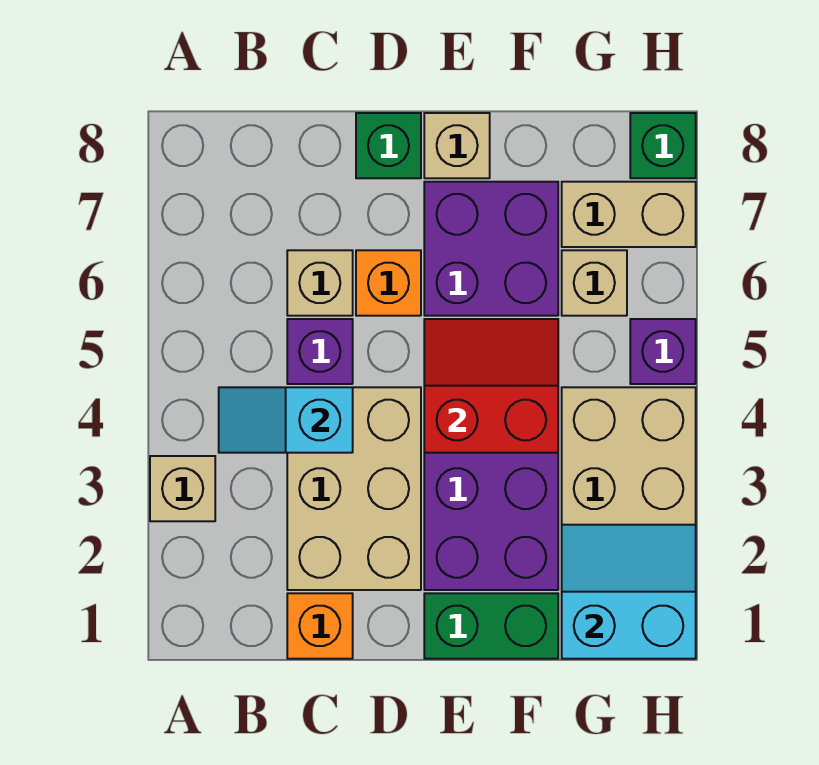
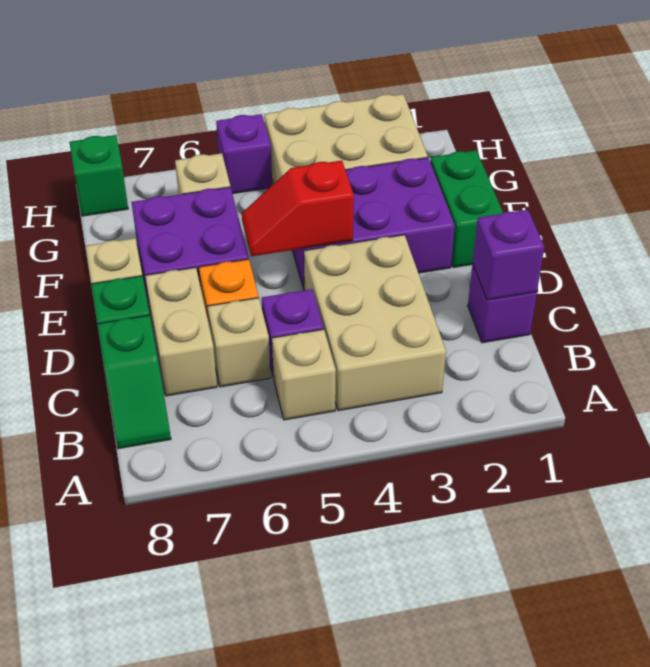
tan 1x1 brick [150,456,215,521] -> tan 1x1 brick moved to [272,329,336,420]
cyan 1x2 slope [219,387,353,453] -> none
none -> green 1x2 slope [97,315,171,449]
orange 1x1 brick [287,593,353,659] -> purple 1x1 brick [468,264,537,343]
none -> purple 1x1 brick [473,210,544,300]
tan 2x3 brick [287,387,421,590] -> tan 2x3 brick turned to [304,235,446,411]
red 2x2 slope [424,319,558,453] -> red 1x2 slope [242,161,354,256]
cyan 2x2 slope [562,525,696,659] -> none
tan 1x2 brick [562,182,696,247] -> tan 1x2 brick moved to [145,267,217,396]

